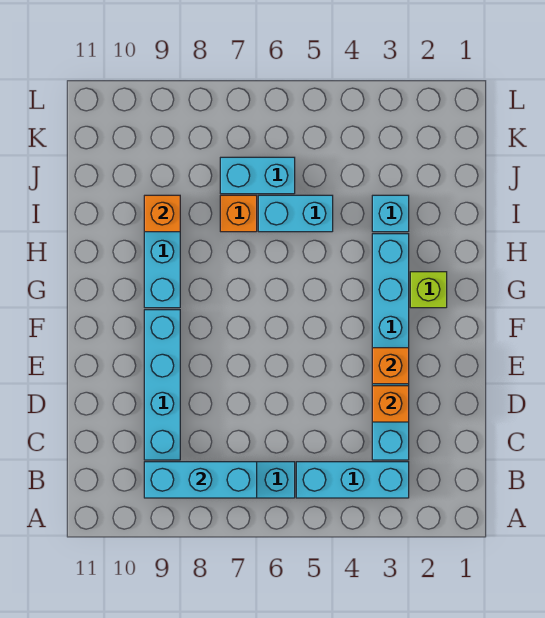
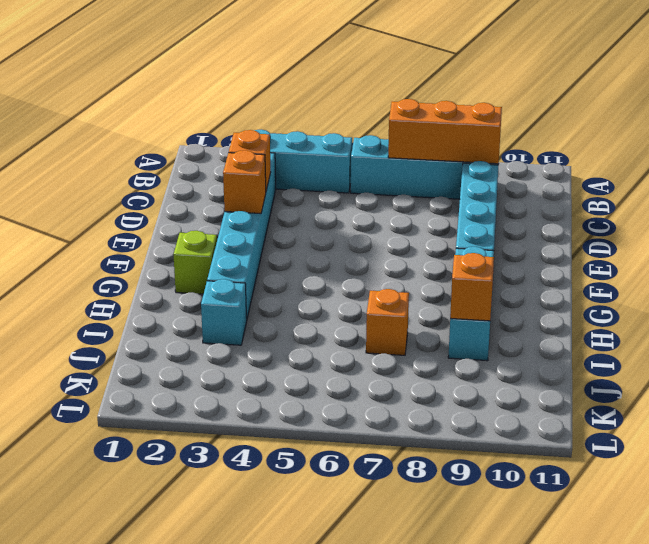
cyan 1x3 brick [144,462,257,498] -> orange 1x3 brick [388,99,502,164]
cyan 1x2 brick [258,195,333,232] -> none
cyan 1x2 brick [220,157,295,194] -> none

